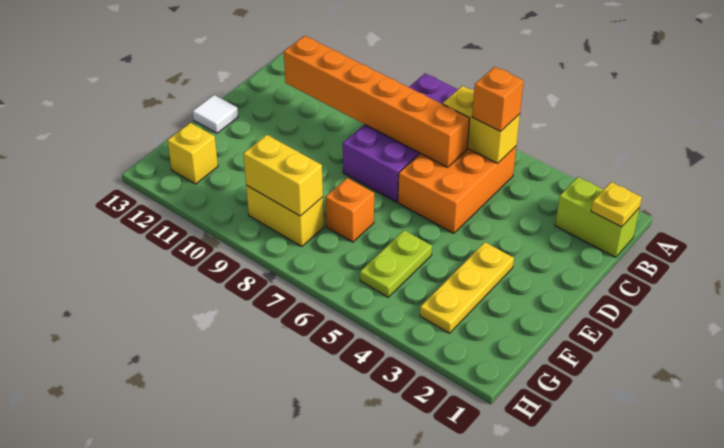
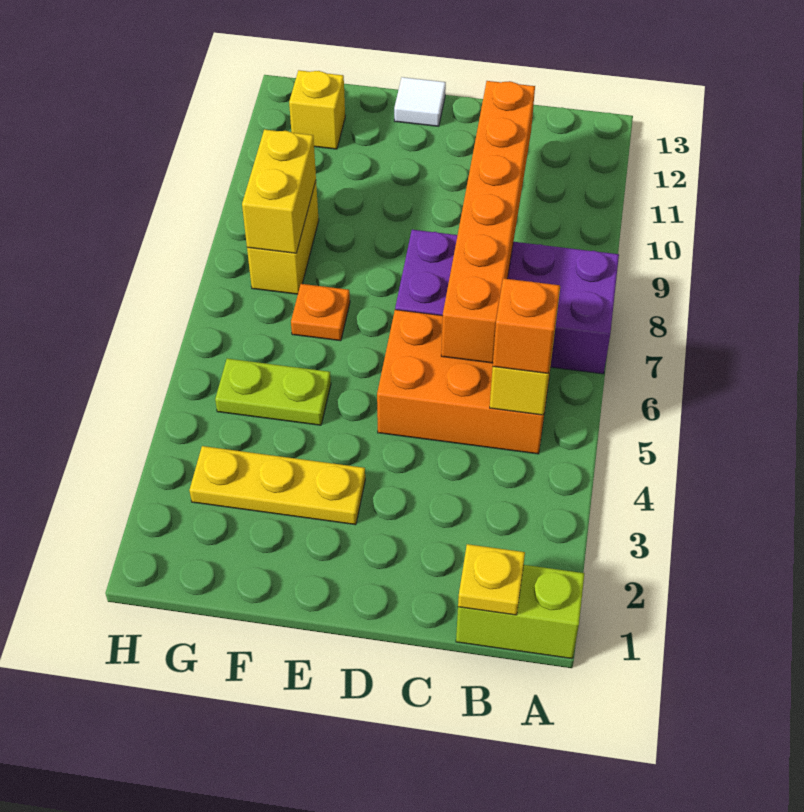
lime 1x2 brick [555,177,640,257] -> lime 1x2 brick turned to [456,565,584,659]
orange 1x1 brick [325,178,374,242] -> orange 1x1 plate [291,284,350,341]

